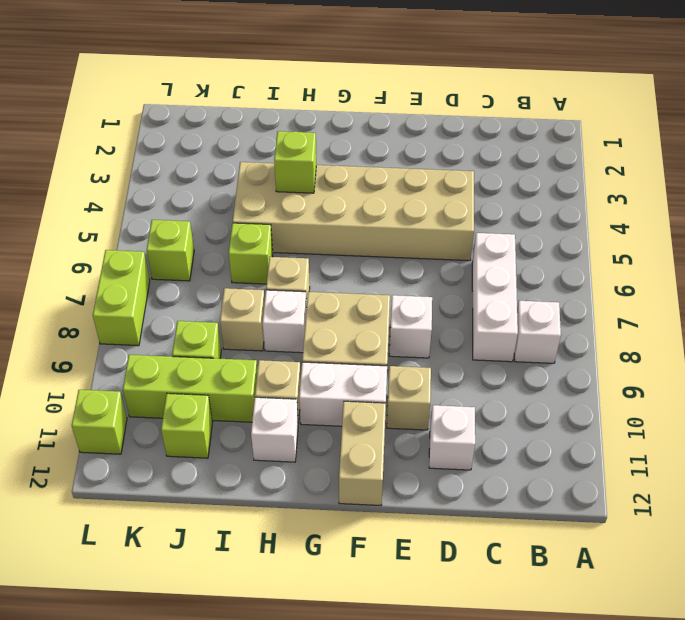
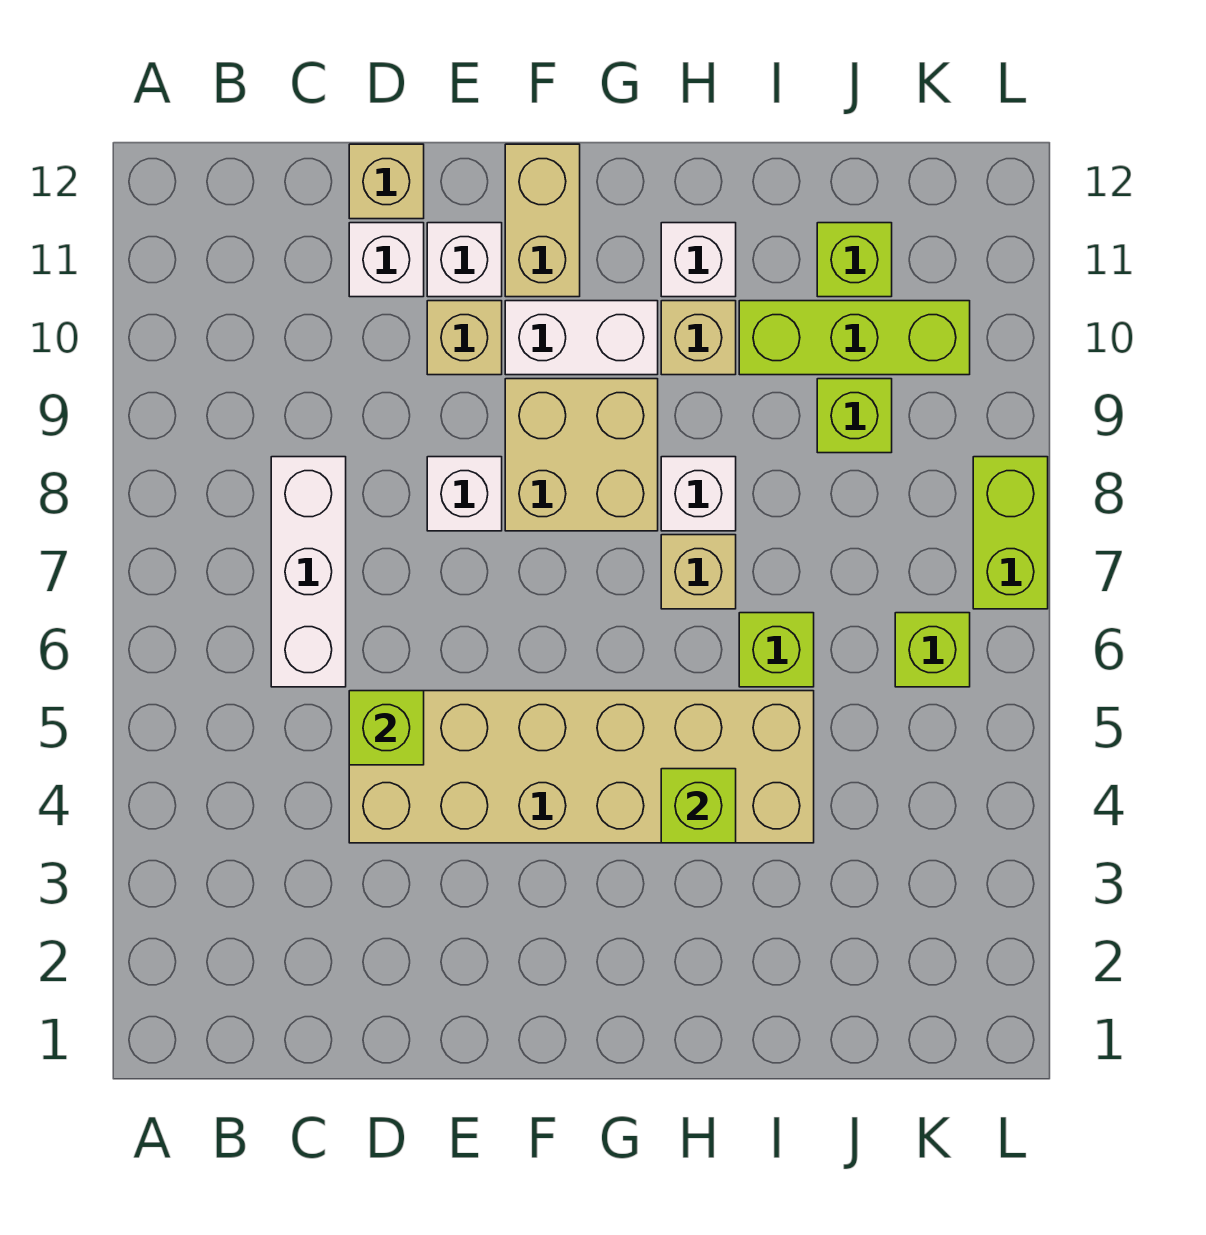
white 1x1 brick [514,301,561,363] -> white 1x1 brick moved to [427,223,502,297]
tan 1x1 brick [220,288,265,351] -> tan 1x1 brick moved to [349,144,424,219]
lime 1x1 brick [72,390,127,454] -> lime 1x1 brick moved to [349,691,424,765]

